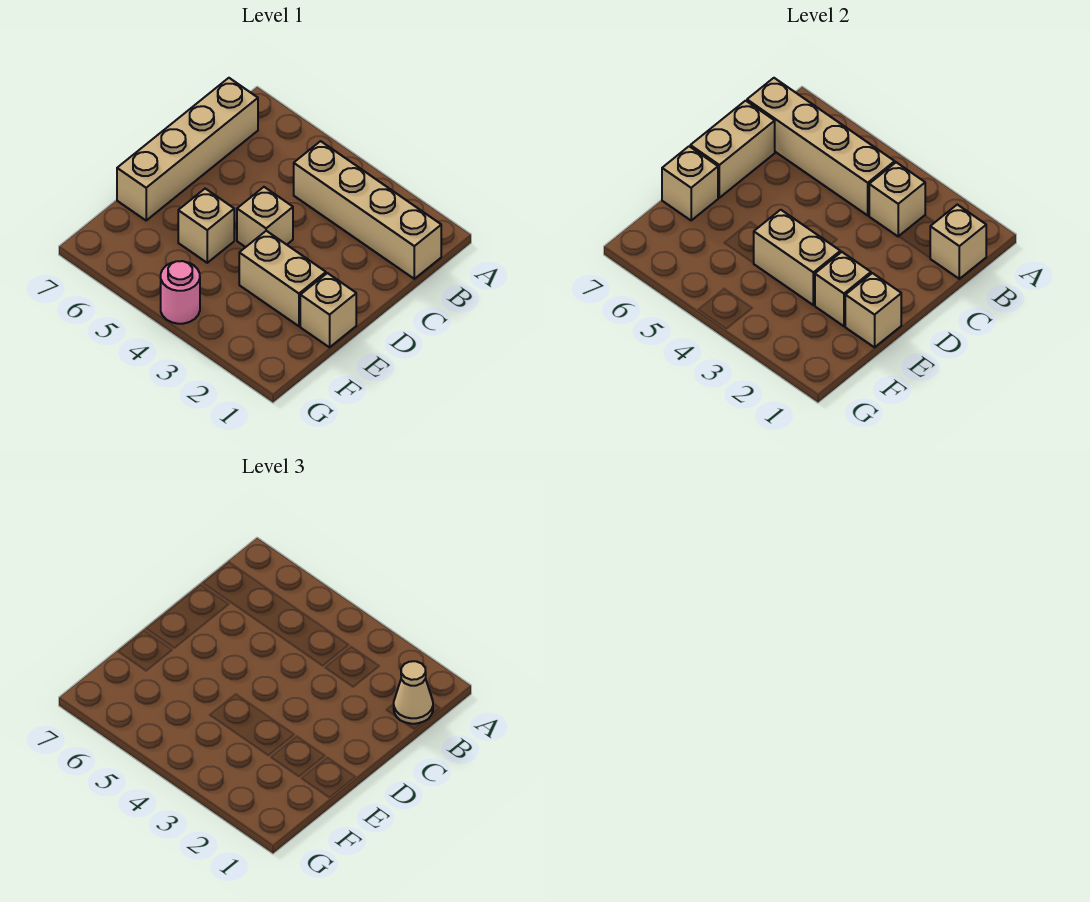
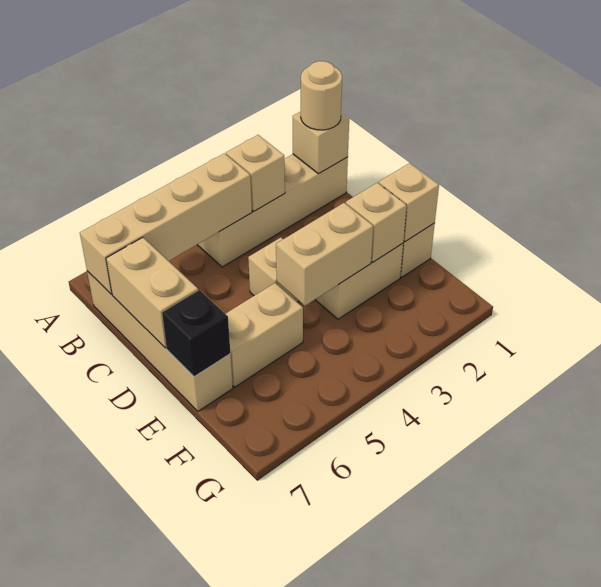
tan 1x1 cone [394,661,433,724] -> tan 1x1 round brick [301,61,342,130]
tan 1x1 brick [178,189,234,263] -> tan 1x2 brick [226,283,303,387]
tan 1x1 brick [662,146,718,220] -> black 1x1 brick [162,290,230,377]
pink 1x1 round brick [161,261,200,324] -> none

